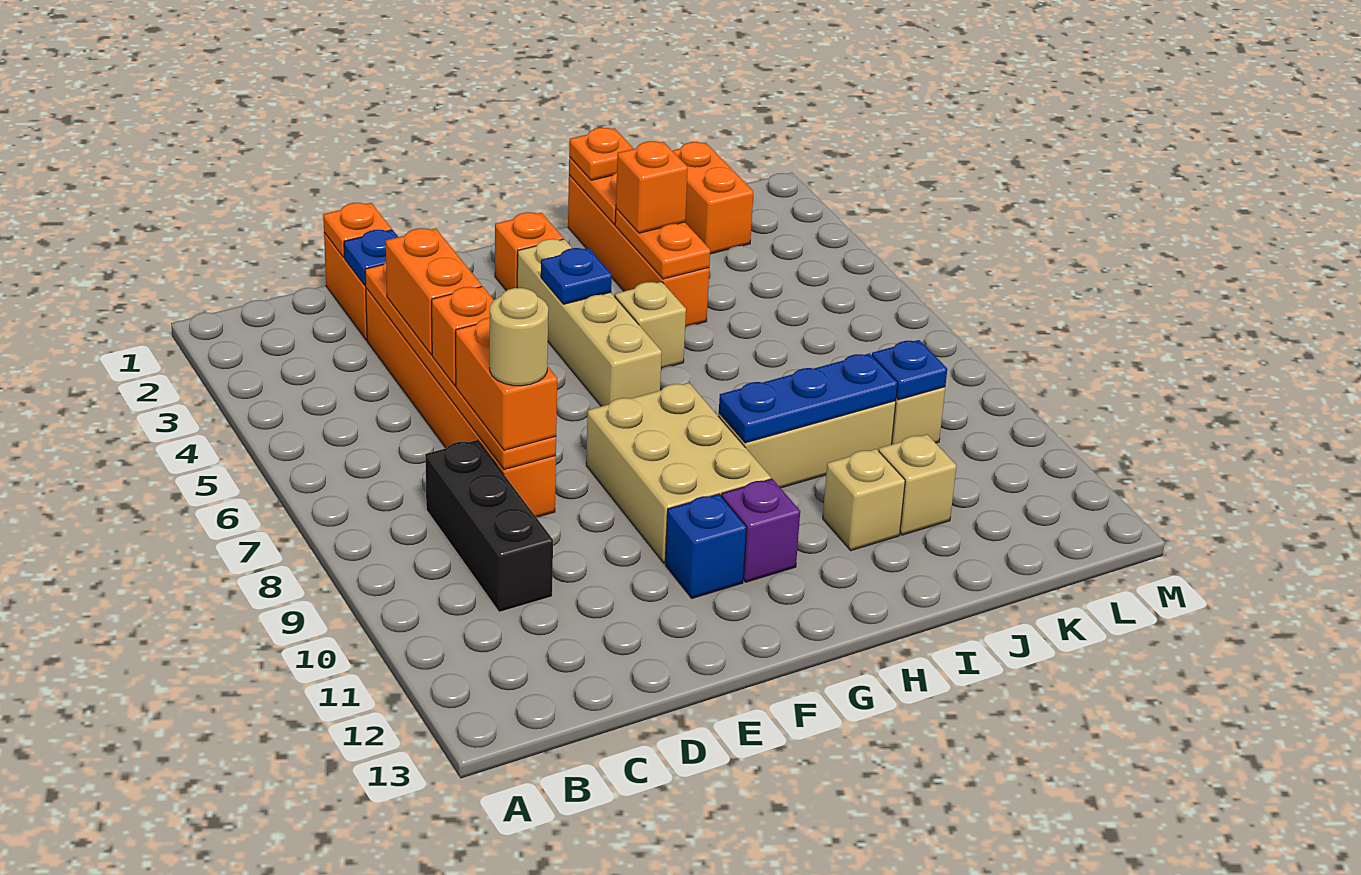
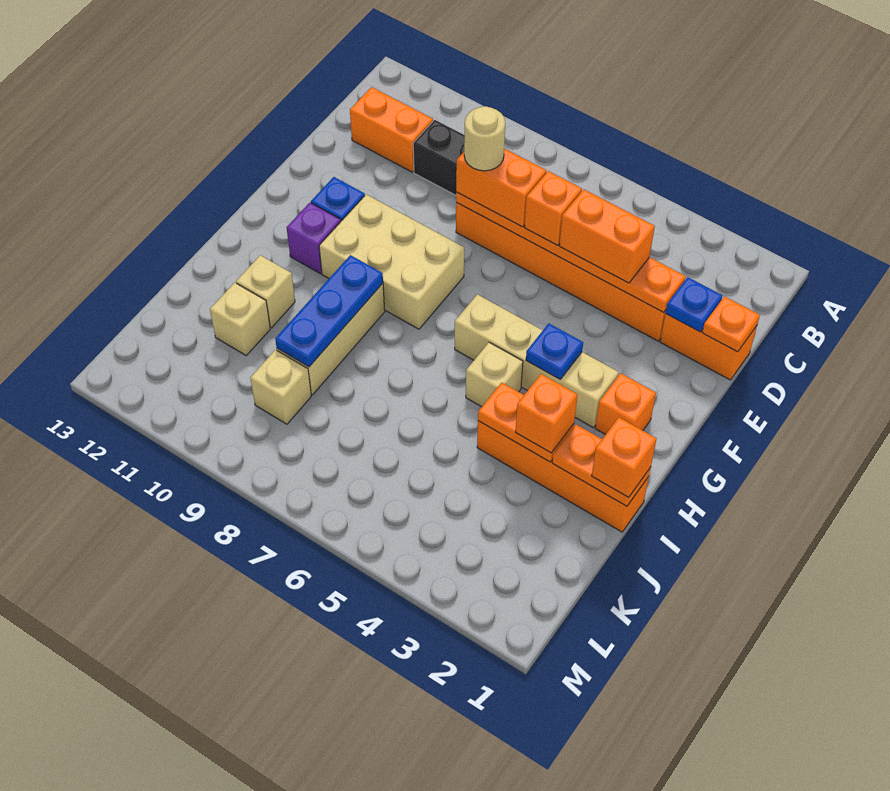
orange 1x1 plate [569,128,634,180] -> orange 1x1 brick [592,418,657,497]
orange 1x2 brick [672,142,754,254] -> orange 1x2 brick moved to [350,87,433,172]
blue 1x1 plate [872,340,947,400] -> none

